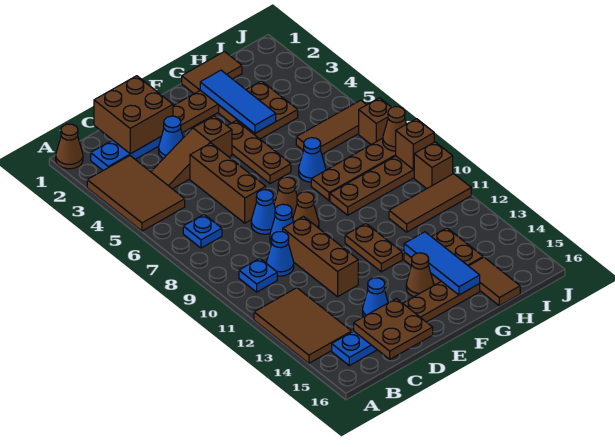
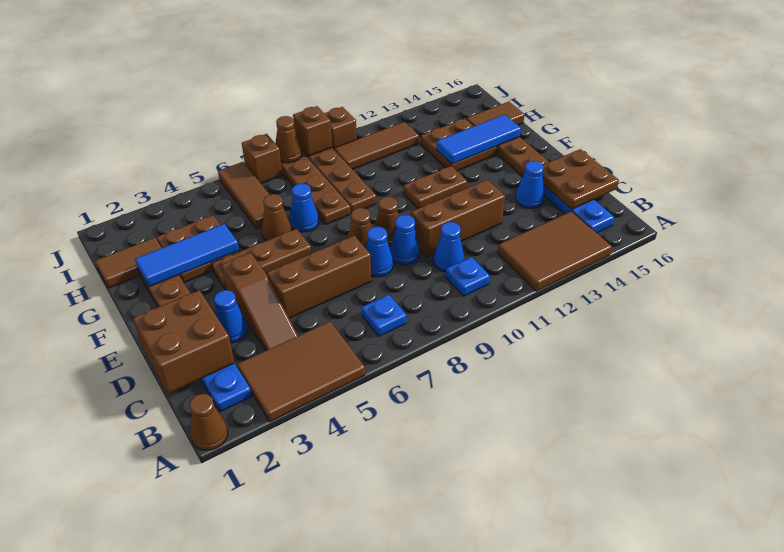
brown 1x1 cone [406,253,434,297] -> brown 1x1 cone moved to [262,194,292,241]
brown 1x2 tile [182,52,242,94] -> brown 1x2 tile turned to [95,238,161,288]
brown 1x3 tile [389,174,471,232] -> brown 1x3 tile turned to [334,122,419,169]

